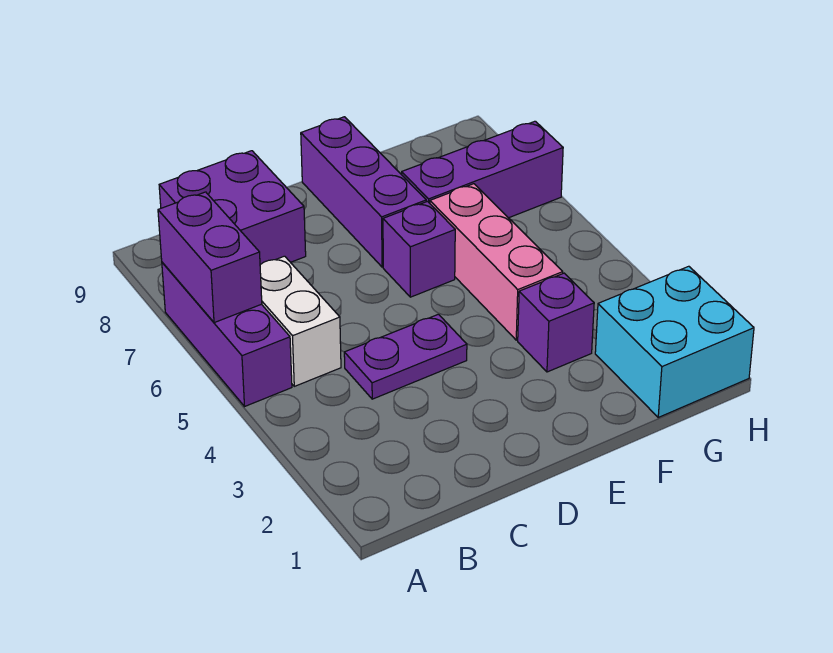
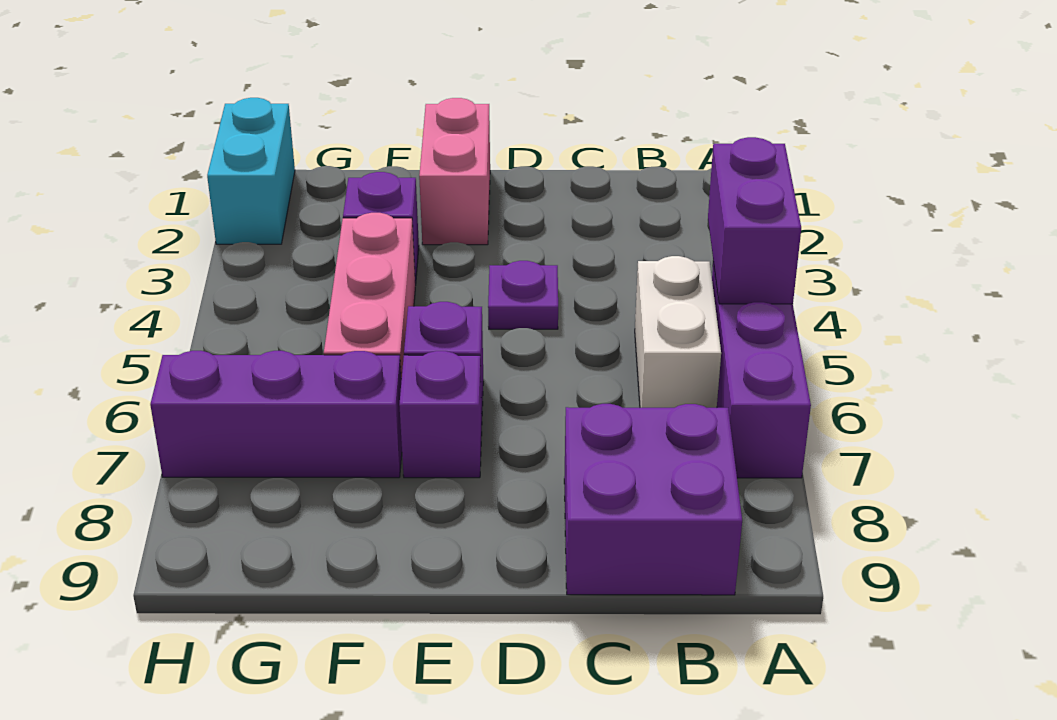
purple 1x2 brick [158,192,262,323] -> purple 1x2 brick moved to [708,137,801,304]
purple 1x2 plate [344,314,467,399] -> purple 1x1 plate [488,261,558,329]
none -> pink 1x2 brick [419,98,490,245]
purple 1x3 brick [301,117,426,267] -> purple 1x1 brick [399,351,482,478]
cyan 2x2 brick [595,266,754,417] -> cyan 1x2 brick [207,98,295,244]

